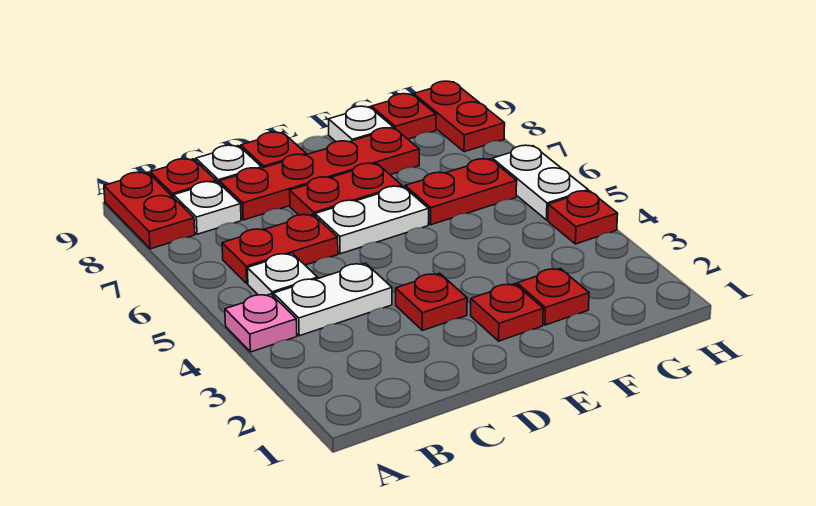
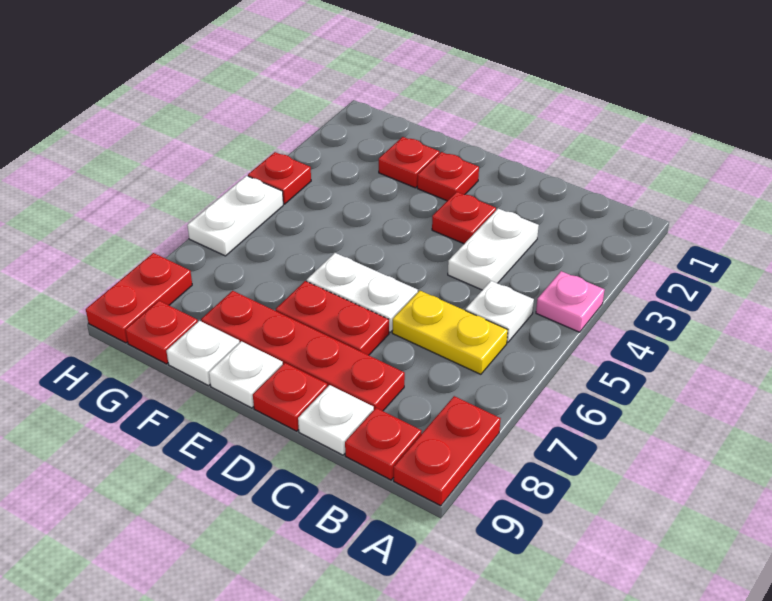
white 1x2 plate [273,263,392,336] -> white 1x2 plate turned to [448,209,539,290]
red 1x2 plate [222,214,338,284] -> yellow 1x2 plate [392,291,508,374]
white 1x1 plate [174,182,241,234] -> white 1x1 plate moved to [209,341,283,408]
red 1x2 plate [405,159,517,225] -> none

